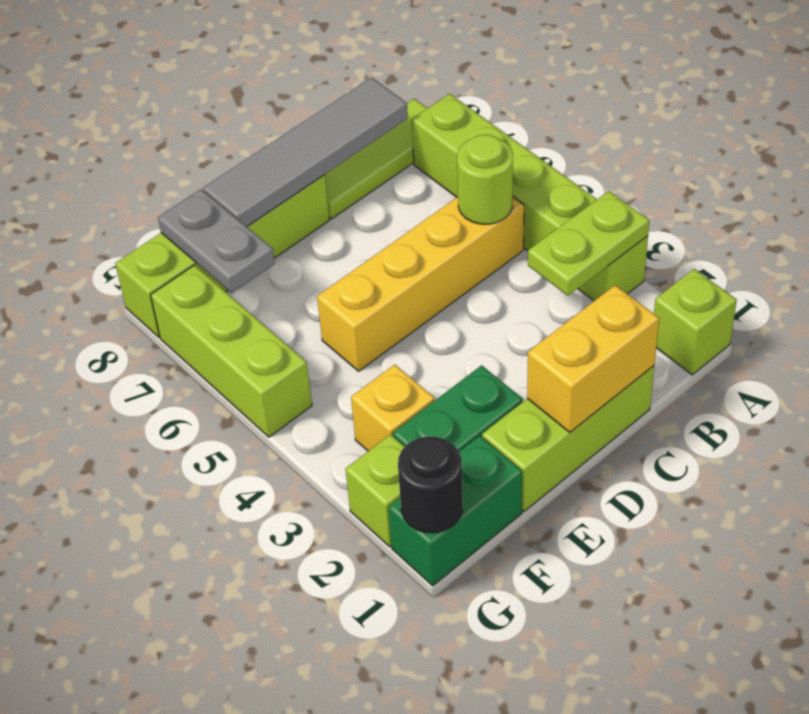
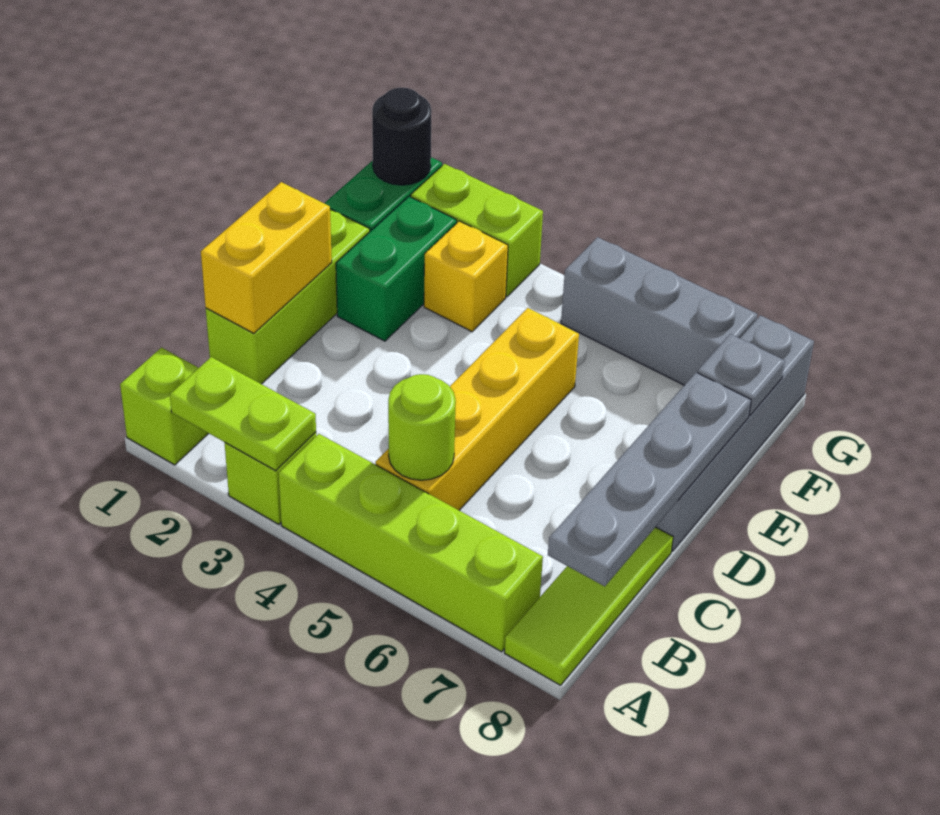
lime 1x2 plate [528,191,649,296] -> lime 1x2 plate turned to [170,357,316,471]
grey 1x4 tile [203,78,408,227] -> grey 1x4 plate [548,372,751,586]
lime 1x4 brick [115,175,330,337] -> grey 1x4 brick [656,315,814,551]
grey 1x2 plate [158,189,275,293] -> grey 1x1 plate [697,334,785,415]
lime 1x1 brick [346,435,405,547] -> lime 1x2 brick [411,164,543,296]
lime 1x3 brick [151,265,312,437] -> grey 1x3 brick [561,237,758,385]

